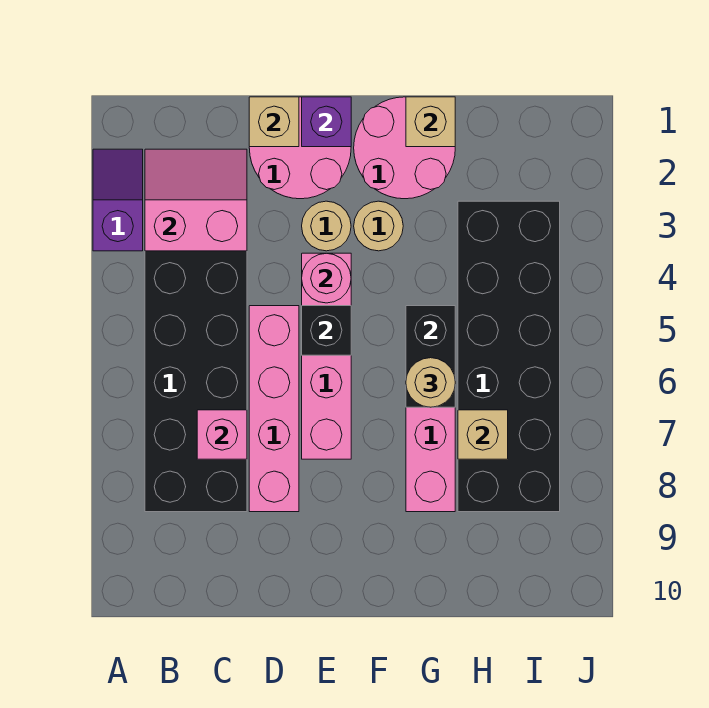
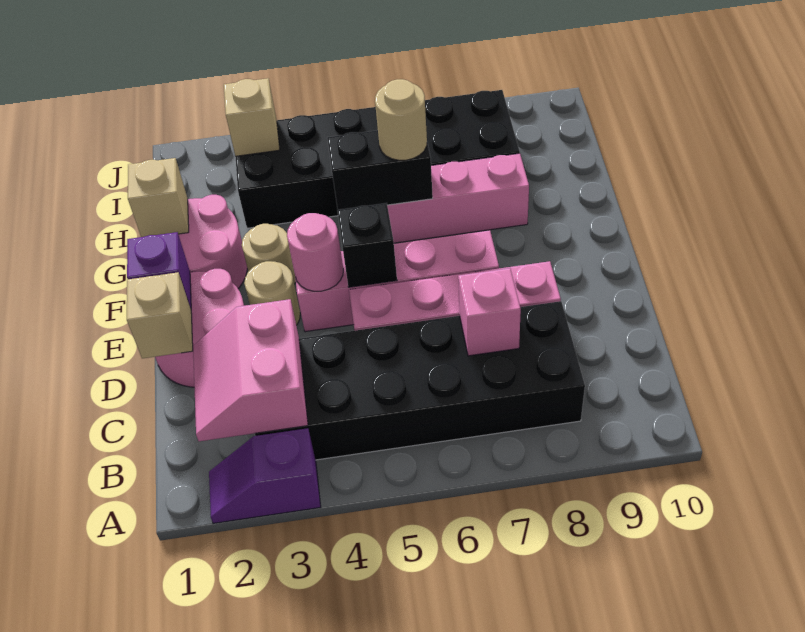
tan 1x1 brick [458,410,508,459] -> tan 1x1 brick moved to [224,78,280,156]

